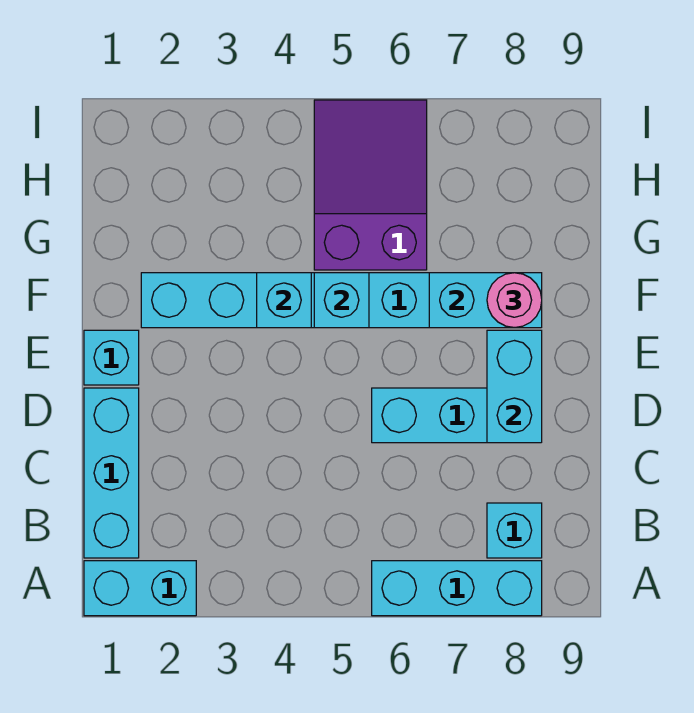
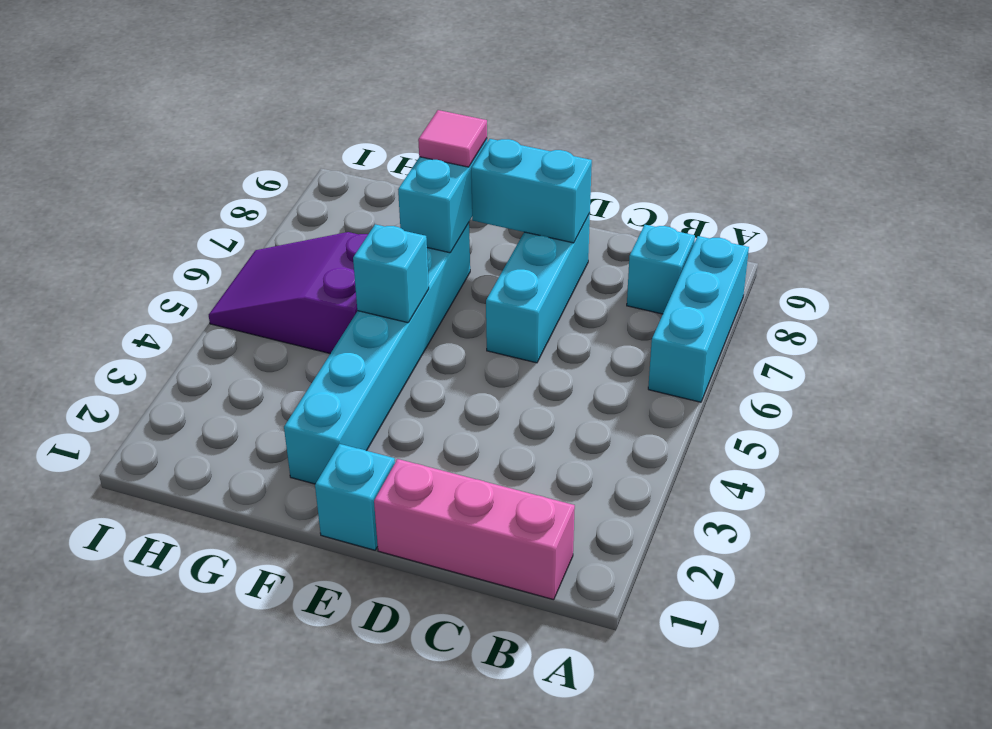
cyan 1x2 brick [84,561,196,616] -> none
cyan 1x3 brick [84,388,139,558] -> pink 1x3 brick [374,459,575,600]
cyan 1x1 brick [257,273,311,328] -> none
pink 1x1 round brick [487,273,542,328] -> pink 1x1 tile [418,110,487,167]

